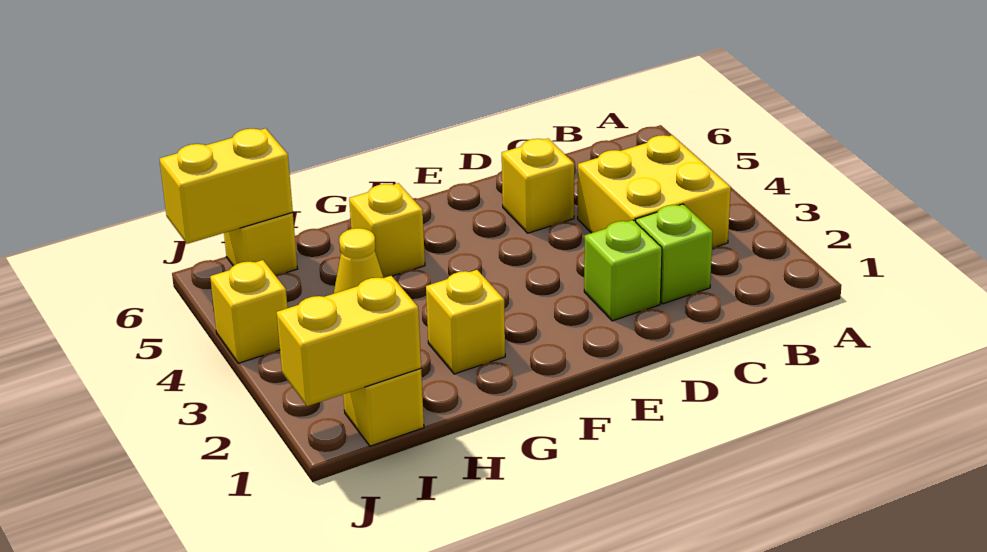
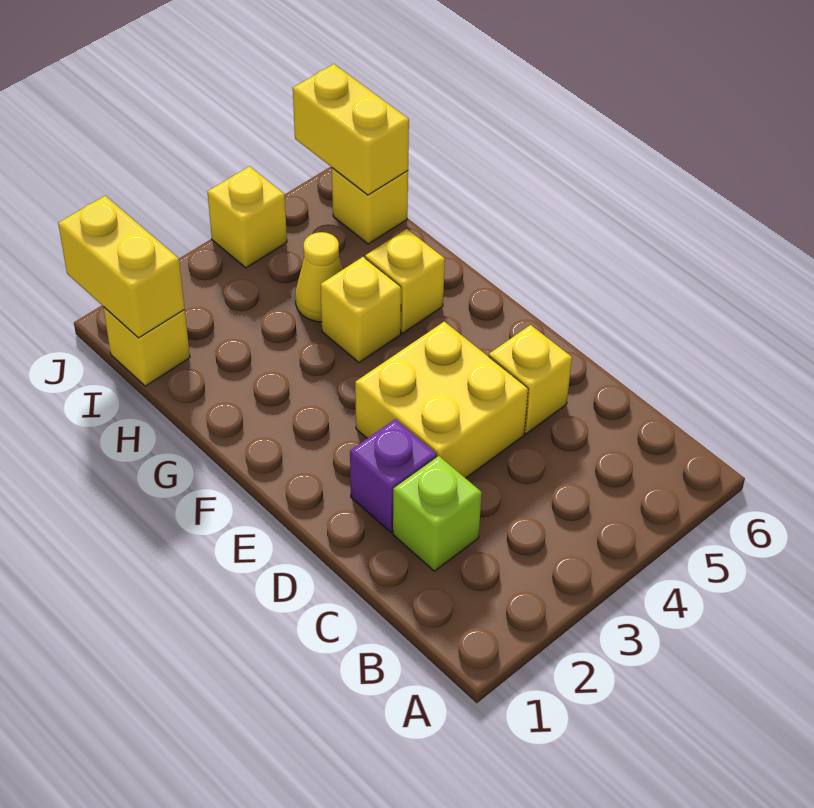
yellow 2x2 brick [578,135,731,248] -> yellow 2x2 brick moved to [355,322,528,478]
lime 1x1 brick [584,220,662,321] -> purple 1x1 brick [350,419,437,533]
yellow 1x1 brick [426,270,505,374] -> yellow 1x1 brick moved to [321,257,401,363]

